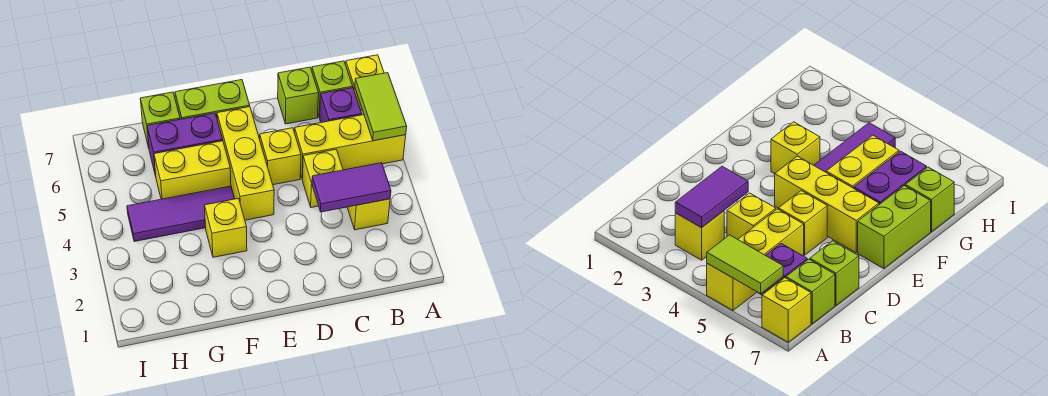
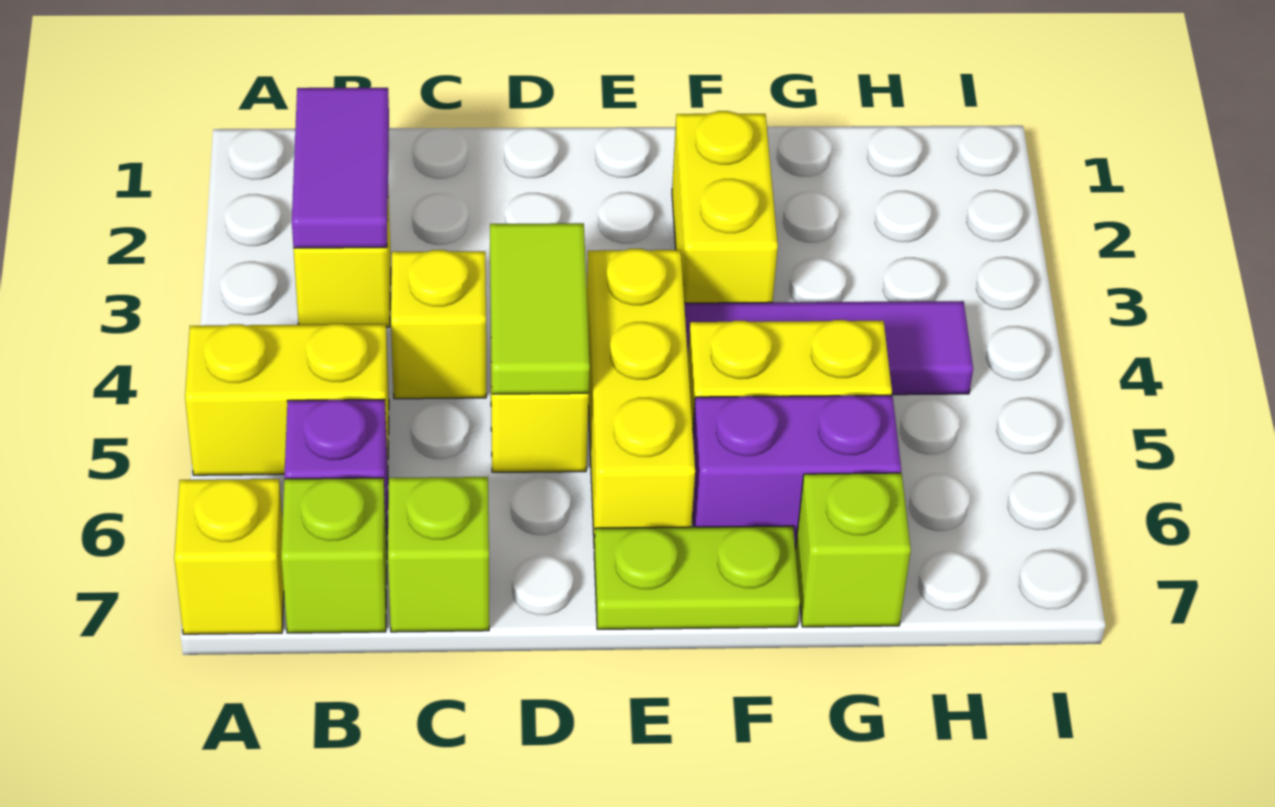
yellow 1x3 brick [295,115,406,178] -> yellow 1x2 brick [185,324,389,475]
lime 1x2 tile [355,73,407,141] -> lime 1x2 tile moved to [490,223,590,394]
purple 1x2 tile [312,163,391,212] -> purple 1x2 tile turned to [292,88,389,248]
lime 1x2 brick [175,80,250,119] -> lime 1x2 plate [594,526,800,629]
yellow 1x1 brick [205,198,247,257] -> yellow 1x2 brick [672,111,778,303]

